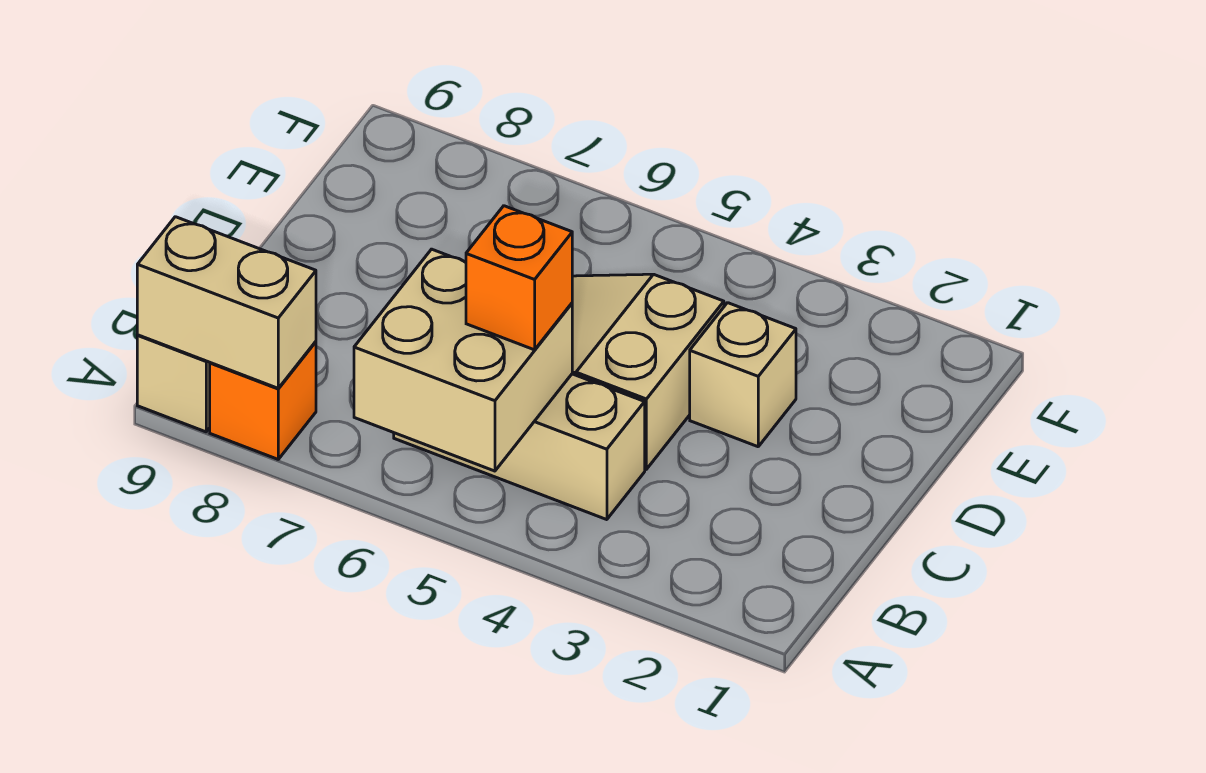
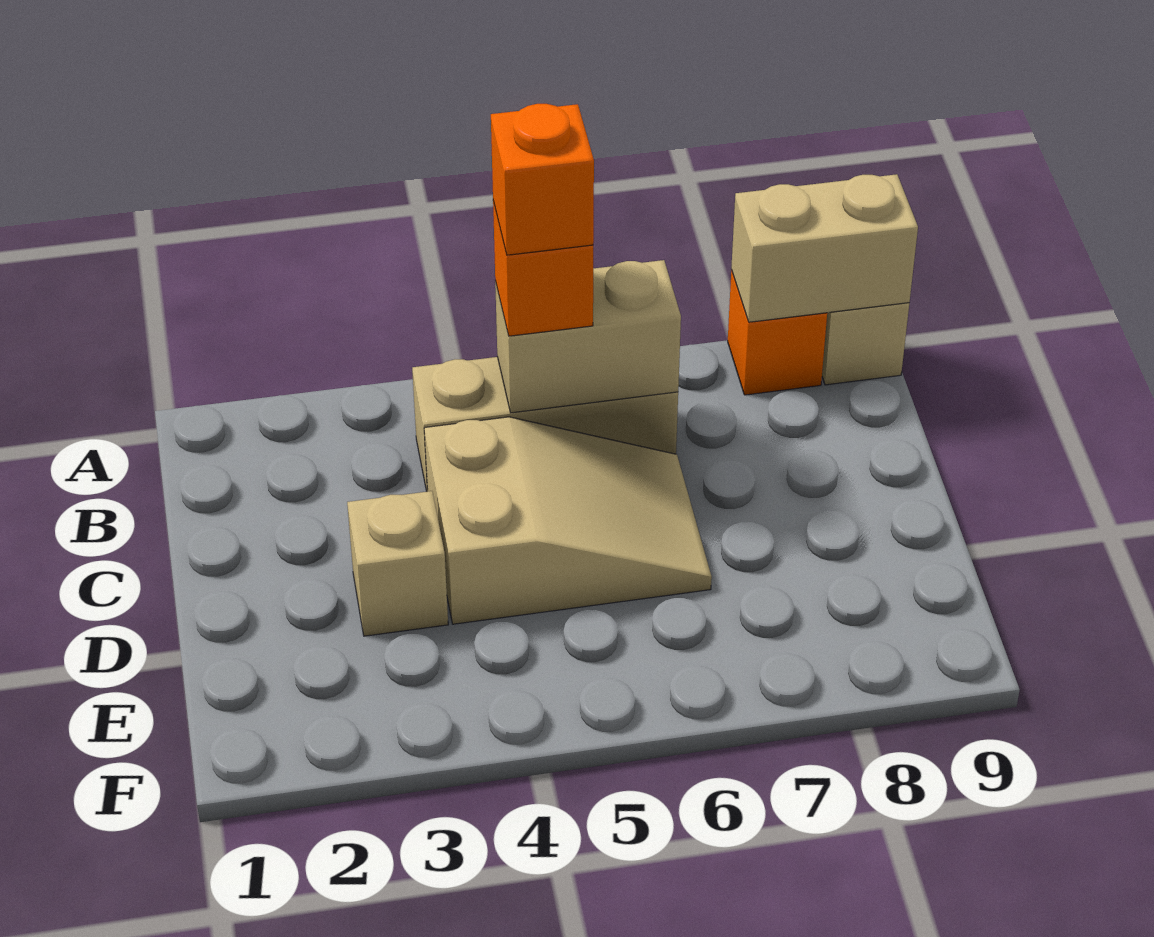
tan 2x2 brick [354,249,572,471] -> tan 1x2 brick [495,260,681,413]
none -> orange 1x1 brick [491,104,594,255]

